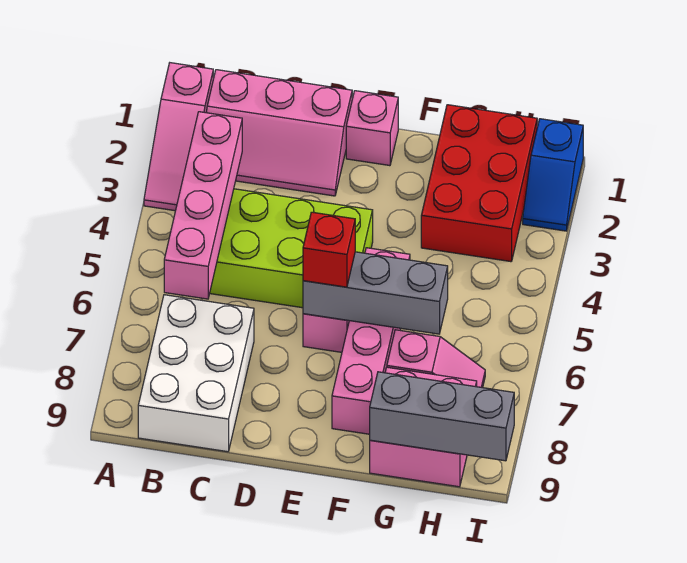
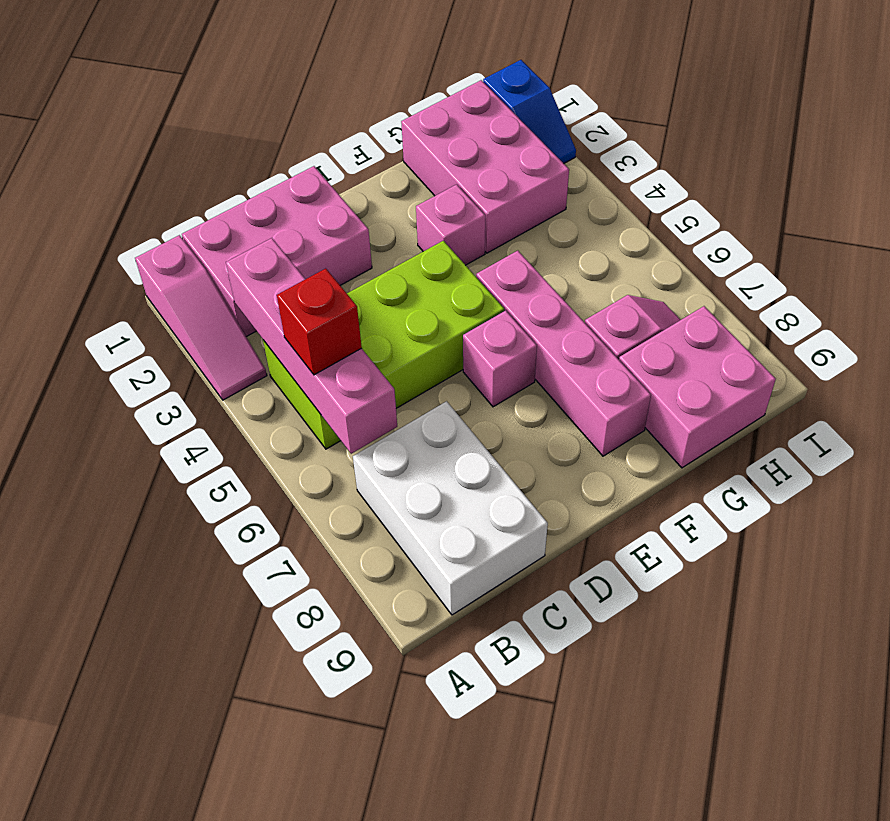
pink 2x3 slope [206,70,352,196] -> pink 2x3 brick [182,166,372,337]
pink 1x1 brick [346,91,398,166] -> pink 1x1 brick moved to [416,184,485,265]
grey 1x3 brick [303,252,448,334] -> none
red 1x1 brick [303,212,355,287] -> red 1x1 brick moved to [277,269,362,375]
red 2x3 brick [421,105,537,262] -> pink 2x3 brick [401,80,569,253]
grey 1x3 brick [370,372,514,461] -> none

